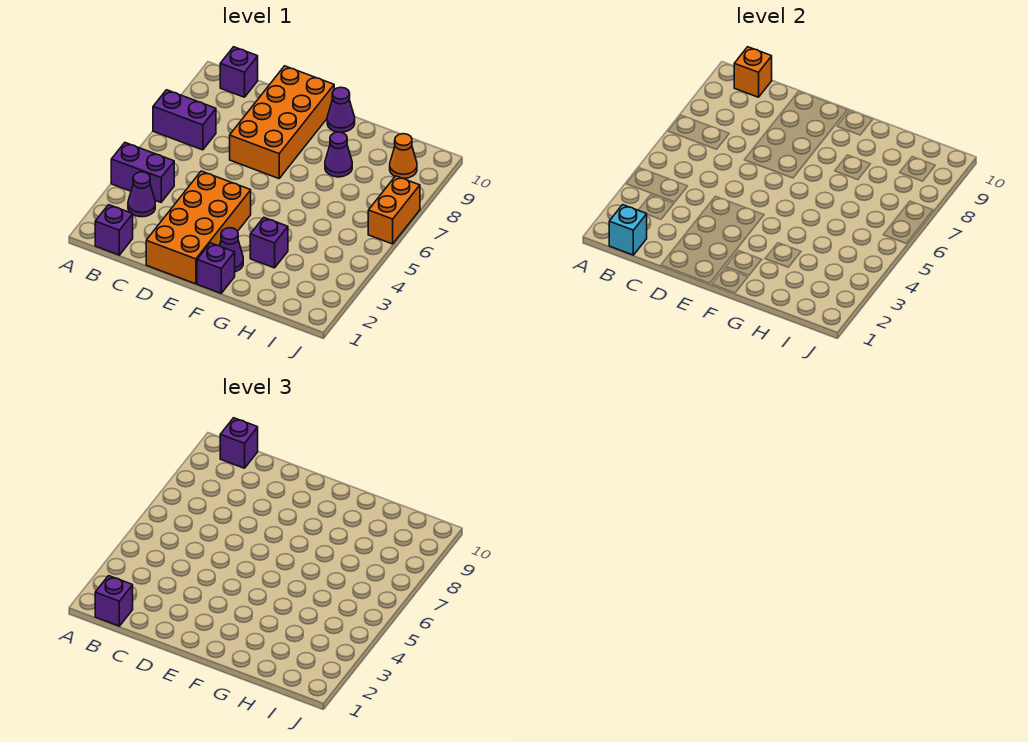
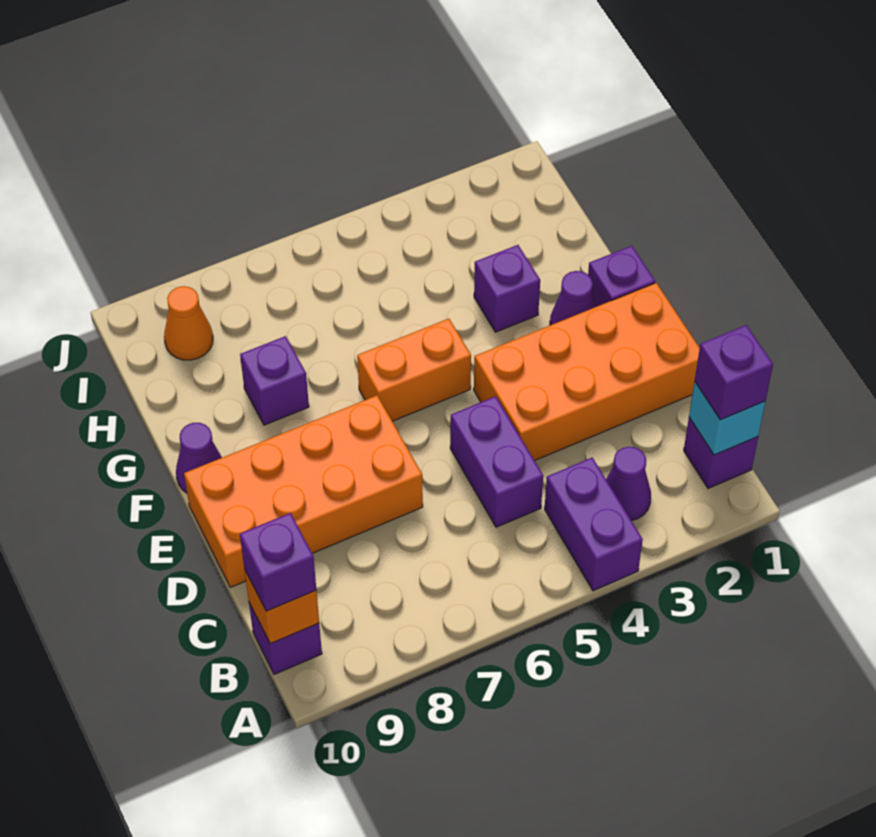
purple 1x2 brick [153,90,216,150] -> purple 1x2 brick moved to [450,396,543,527]
purple 1x1 cone [325,132,352,177] -> purple 1x1 brick [240,336,309,425]
orange 1x2 brick [368,176,420,244] -> orange 1x2 brick moved to [357,319,471,421]

